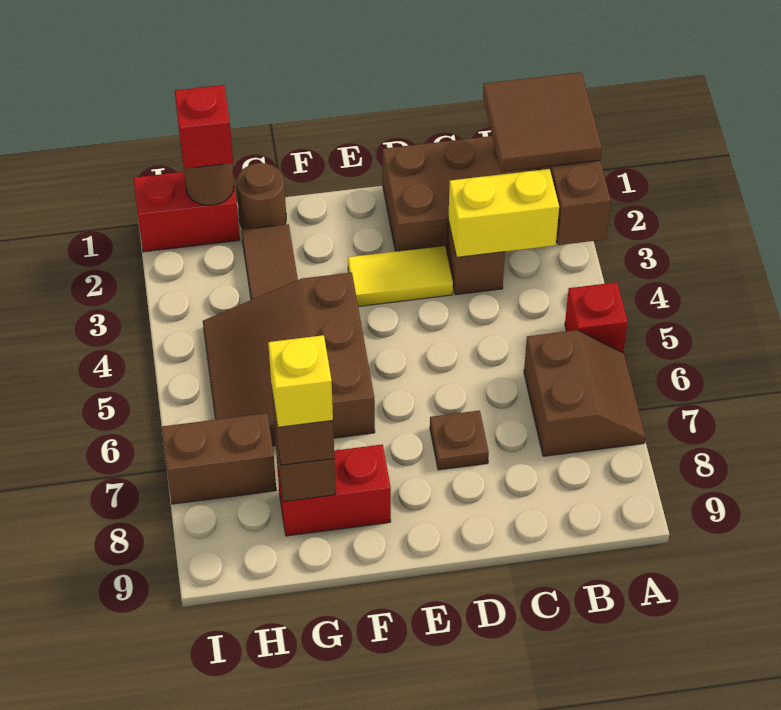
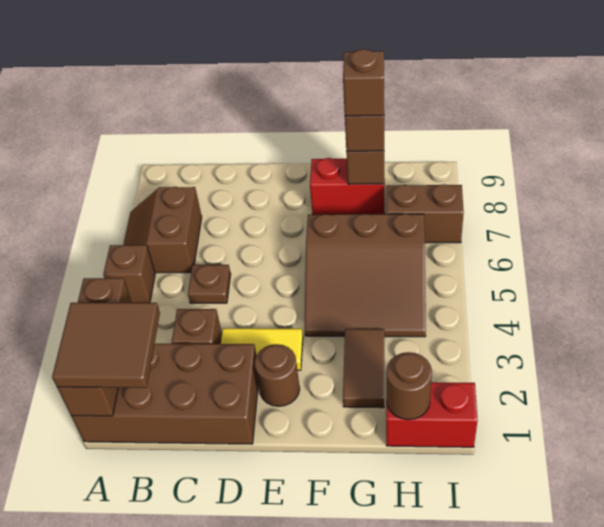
red 1x1 brick [565,282,628,353] -> brown 1x1 brick [103,245,155,303]
yellow 1x2 brick [448,169,559,257] -> none
brown 1x1 plate [430,410,489,470] -> brown 1x1 plate moved to [188,265,231,303]
brown 3x3 slope [203,272,375,446] -> brown 3x3 slope turned to [304,214,426,337]
brown 1x1 round brick [236,163,286,230] -> brown 1x1 round brick moved to [255,344,300,406]
yellow 1x1 brick [268,335,333,427] -> brown 1x1 brick [343,49,384,116]
red 1x1 brick [175,85,233,169] -> none

